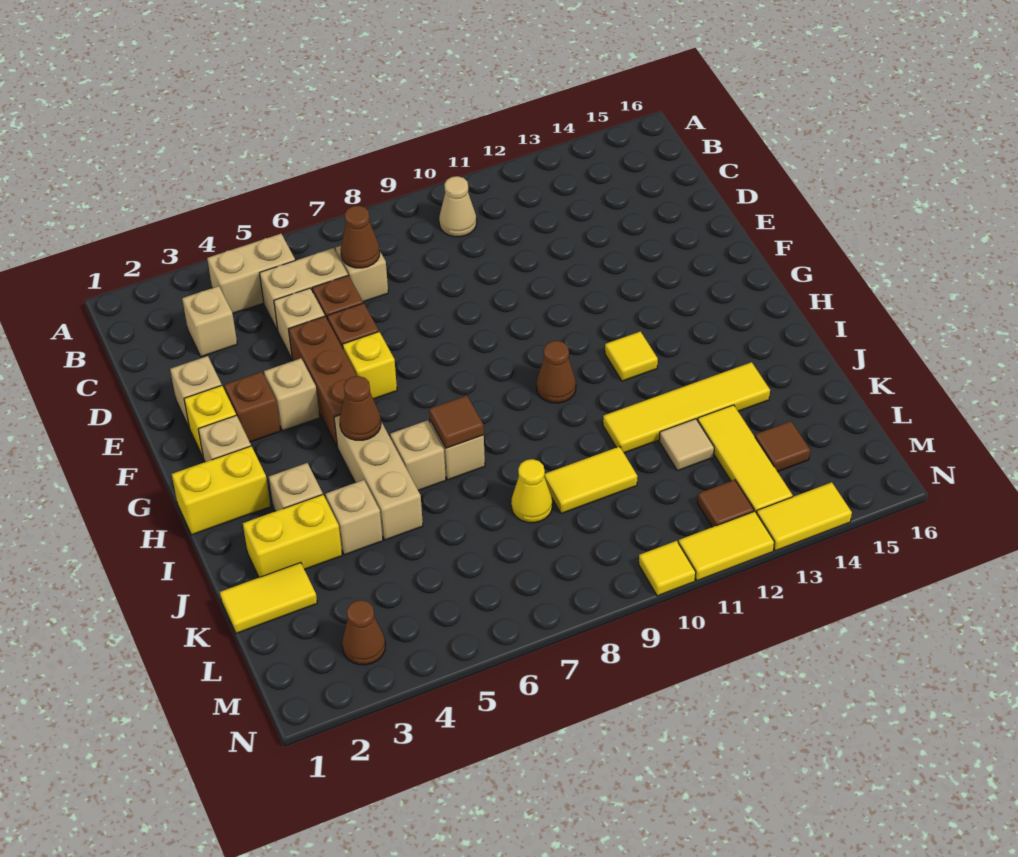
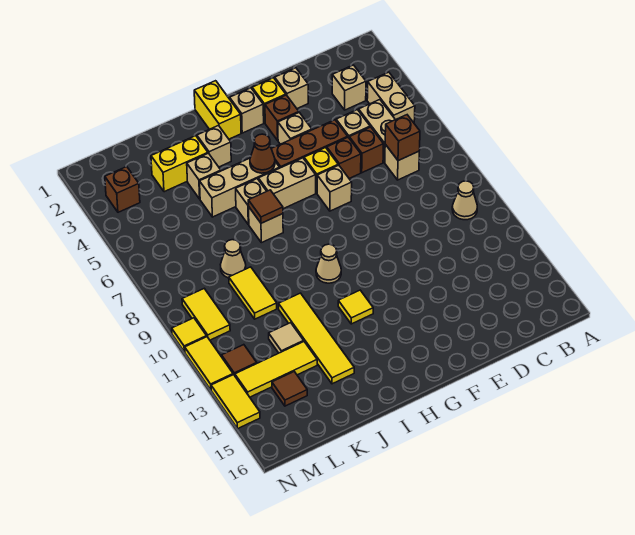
brown 1x1 cone [341,206,380,268] -> brown 1x1 brick [385,115,420,161]
none -> tan 1x1 brick [317,165,352,211]
none -> tan 1x2 brick [258,158,316,209]
brown 1x1 cone [537,341,576,403] -> tan 1x1 cone [316,244,341,283]
yellow 1x2 brick [243,495,342,577] -> yellow 1x2 brick turned to [151,136,208,192]
yellow 1x2 tile [220,562,317,633] -> yellow 1x2 tile moved to [182,289,230,340]
yellow 1x1 cone [511,459,552,523] -> tan 1x1 cone [220,240,246,278]
brown 1x1 cone [342,600,385,665] -> brown 1x1 brick [105,167,140,212]

